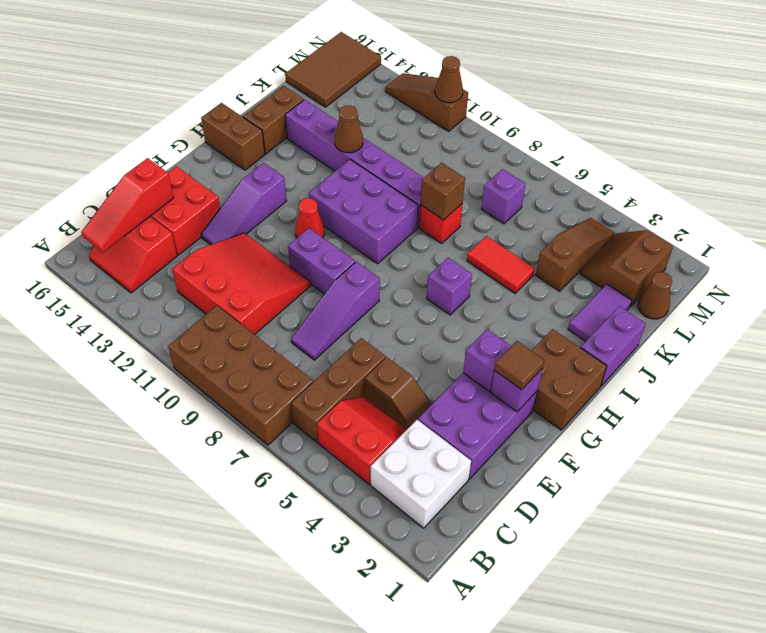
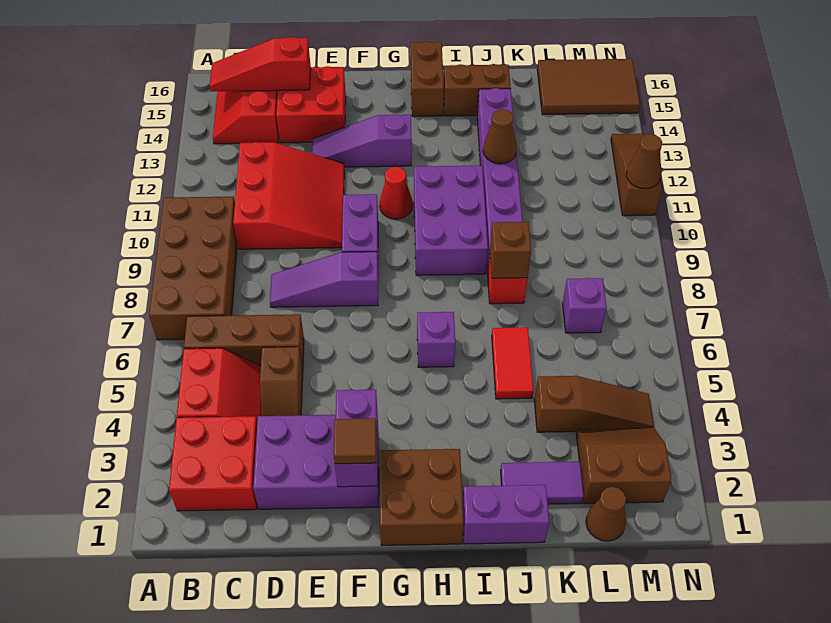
white 2x2 brick [371,420,471,528] -> red 2x2 brick [169,416,257,511]

